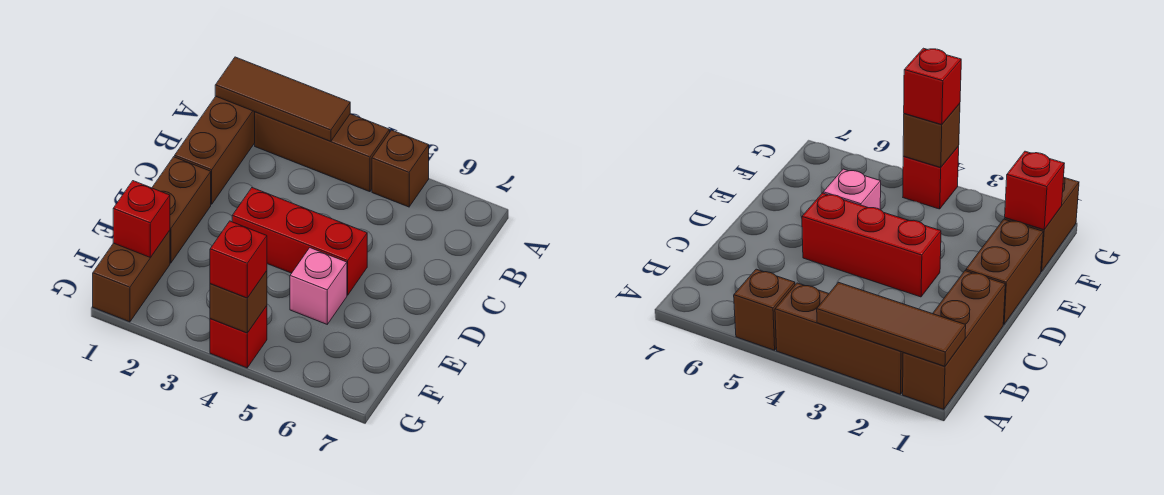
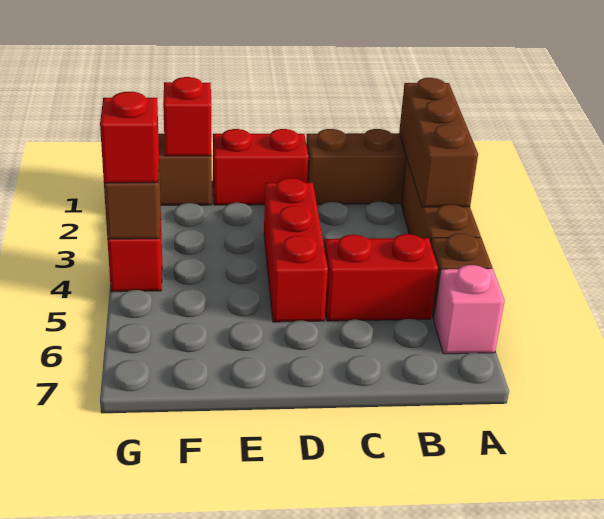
brown 1x3 tile [215,57,350,141] -> brown 1x3 brick [399,78,478,207]
none -> red 1x2 brick [324,234,438,321]
brown 1x2 brick [152,157,211,263] -> red 1x2 brick [213,129,308,205]
pink 1x1 brick [290,248,347,324] -> pink 1x1 brick moved to [434,265,505,354]

